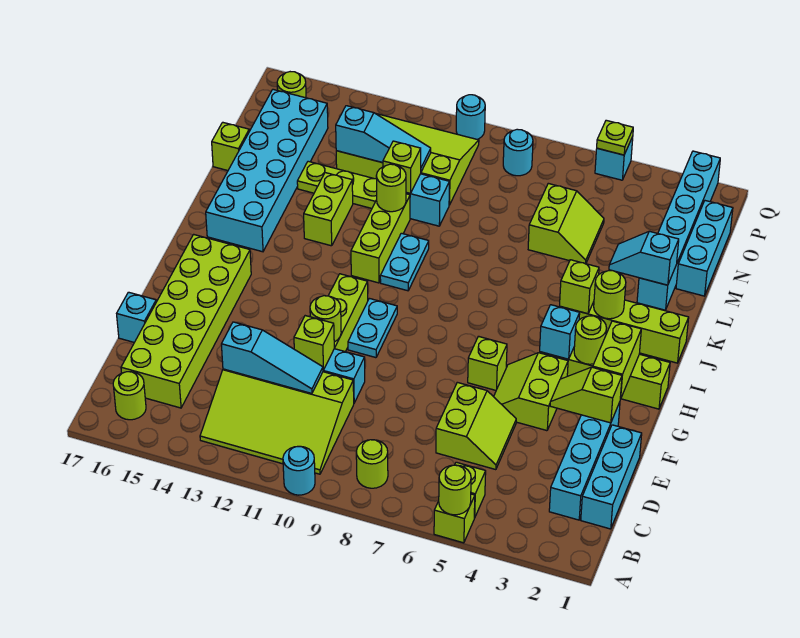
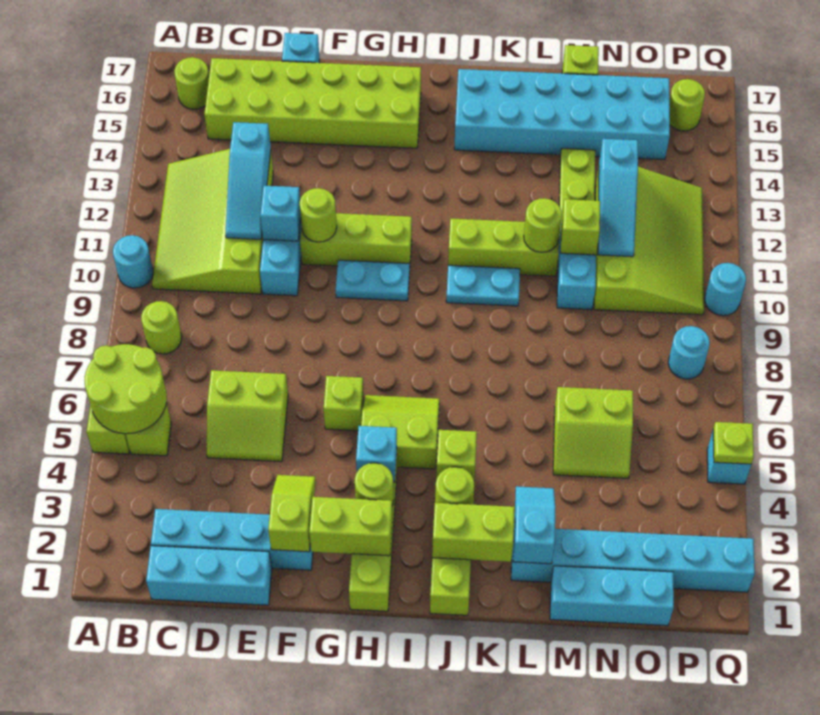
lime 1x1 round brick [439,465,471,515] -> lime 2x2 round brick [85,344,167,434]
lime 1x1 brick [294,316,334,370] -> cyan 1x1 brick [260,186,301,241]
lime 2x2 slope [494,353,568,431] -> lime 2x2 slope moved to [361,395,439,469]
lime 1x2 brick [304,173,353,246] -> lime 1x2 brick moved to [432,503,515,562]

